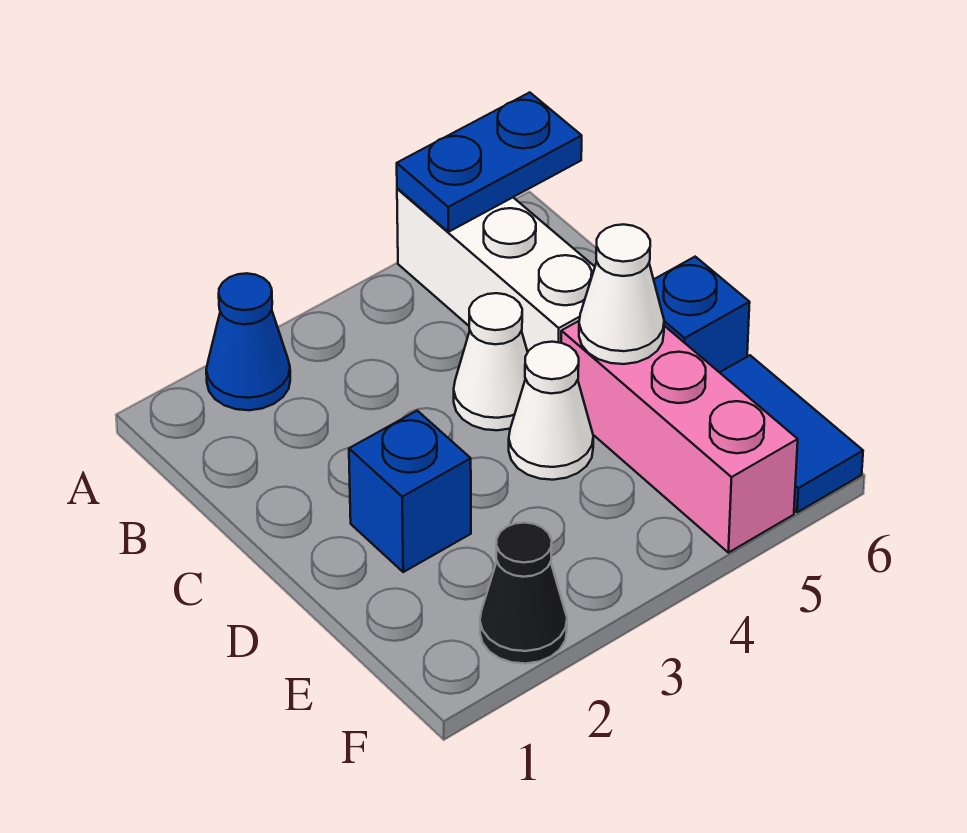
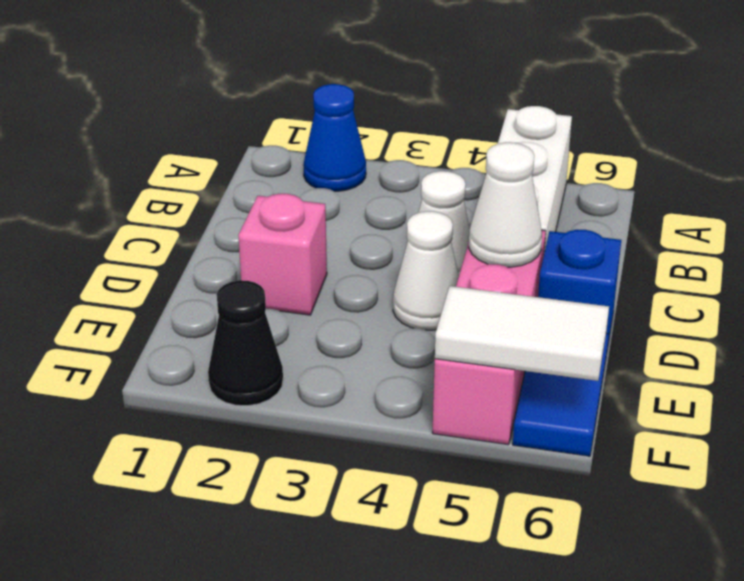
blue 1x2 plate [397,92,582,232] -> none
blue 1x1 brick [349,411,471,572] -> pink 1x1 brick [238,194,327,315]
none -> white 1x2 tile [435,286,609,381]

